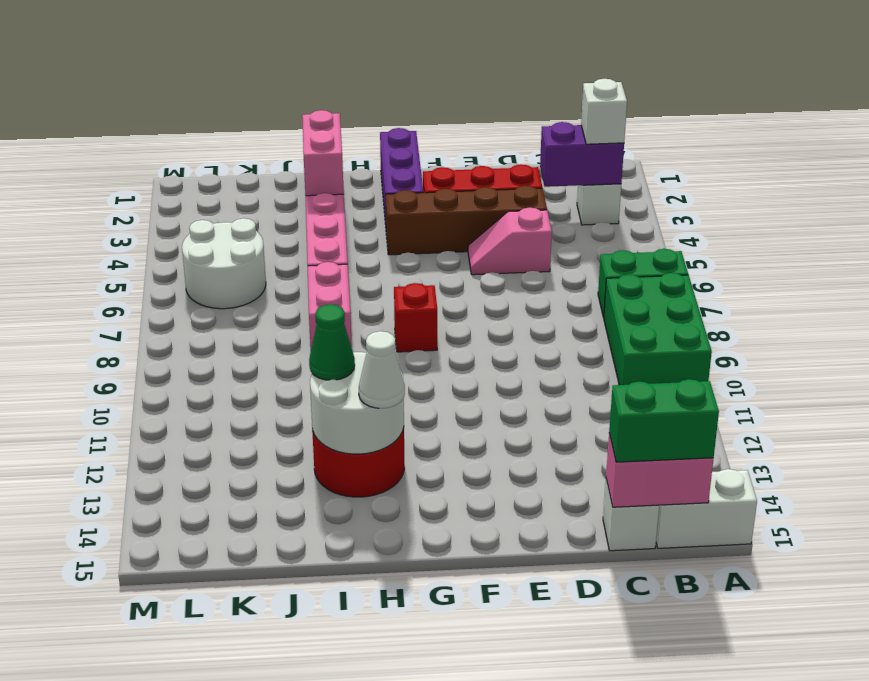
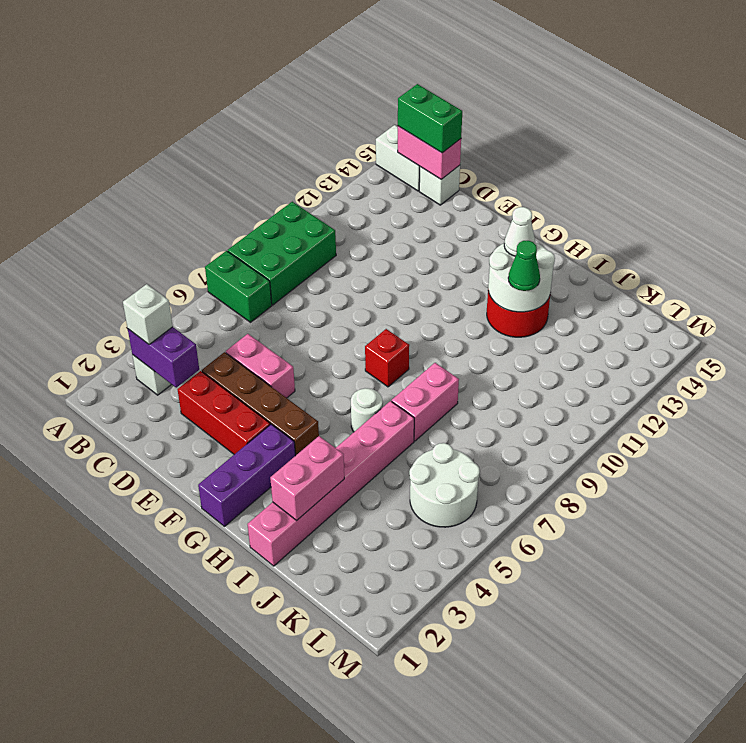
pink 1x2 slope [468,208,552,275] -> pink 1x2 brick [226,334,295,398]
none -> white 1x1 round brick [351,388,383,432]

